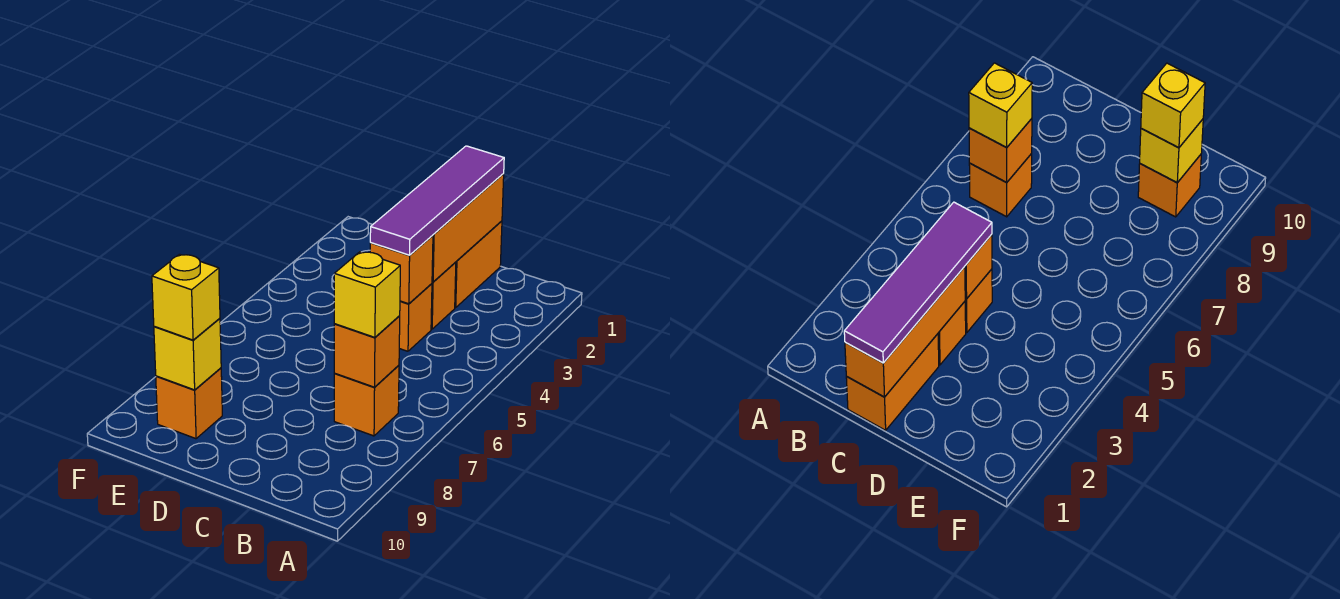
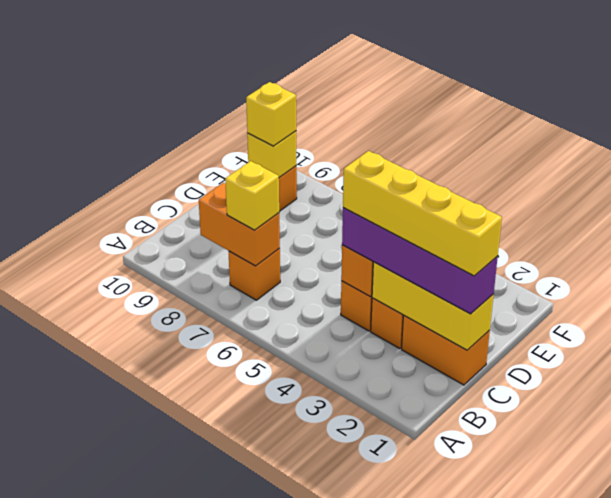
orange 1x1 brick [334,316,400,387] -> orange 1x2 brick [199,183,280,266]
orange 1x3 brick [432,174,504,282] -> yellow 1x3 brick [372,262,494,350]
purple 1x4 tile [370,146,504,255] -> purple 1x4 brick [342,208,498,314]
none -> yellow 1x4 brick [343,151,502,276]

